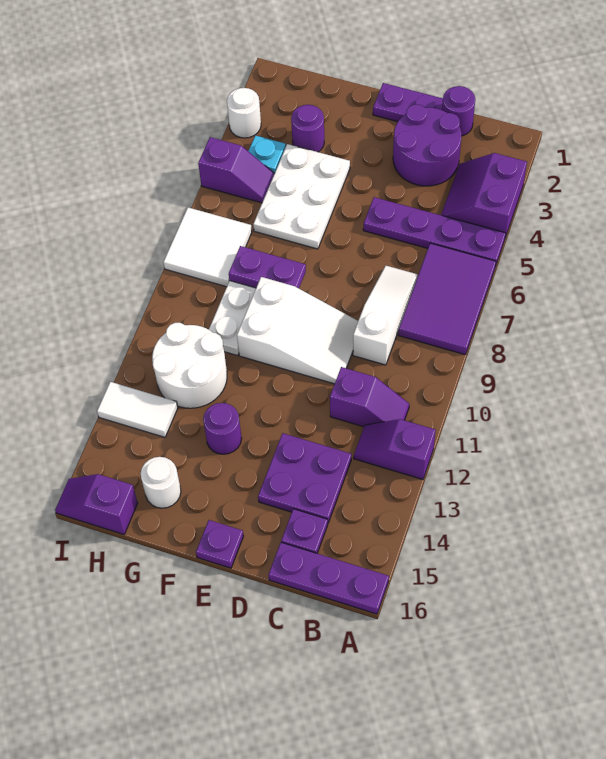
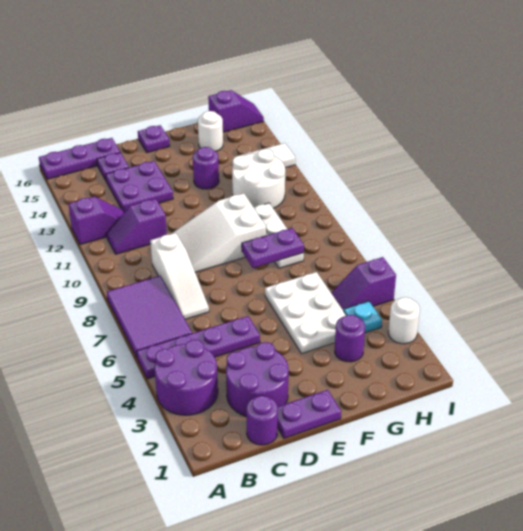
purple 2x2 slope [441,153,527,238] -> purple 2x2 round brick [155,340,218,415]
white 2x2 tile [163,208,252,287] -> none

